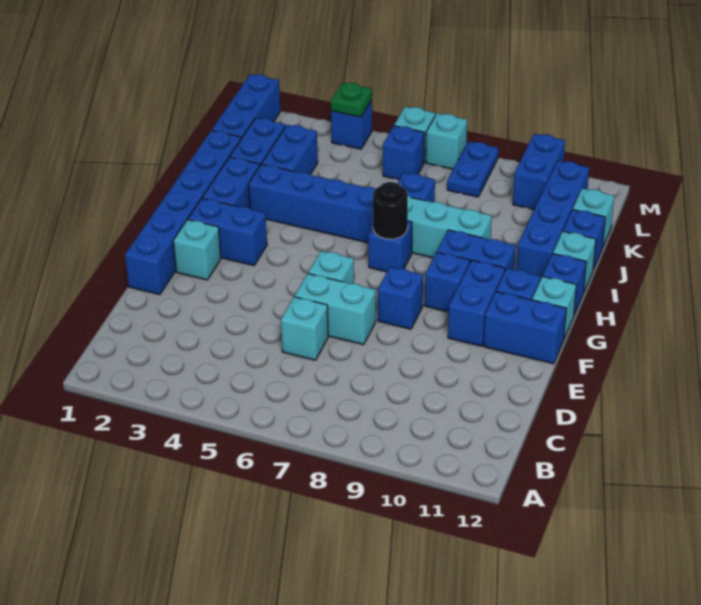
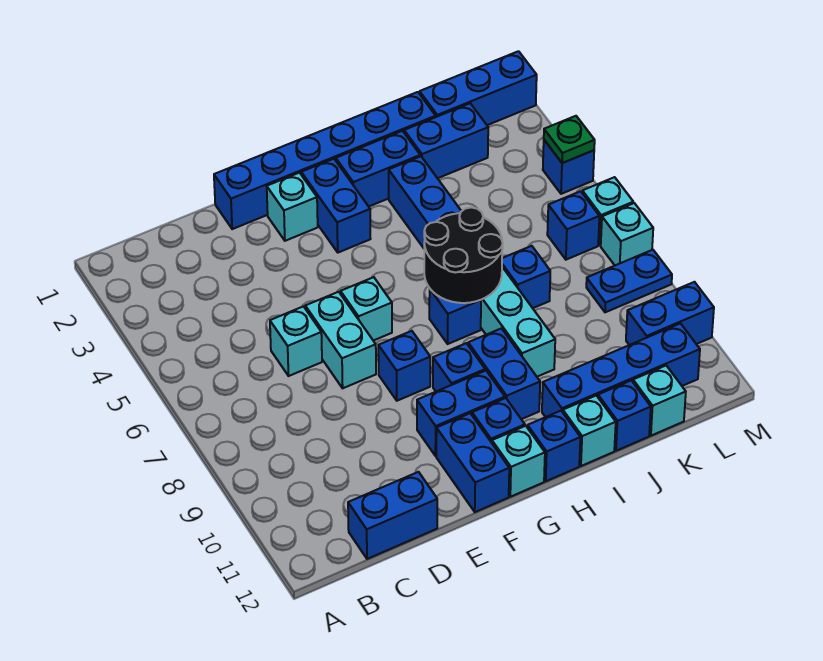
black 1x1 round brick [373,182,408,239] -> black 2x2 round brick [424,207,503,303]
blue 1x2 brick [262,125,318,174] -> blue 1x2 brick moved to [348,472,437,559]

